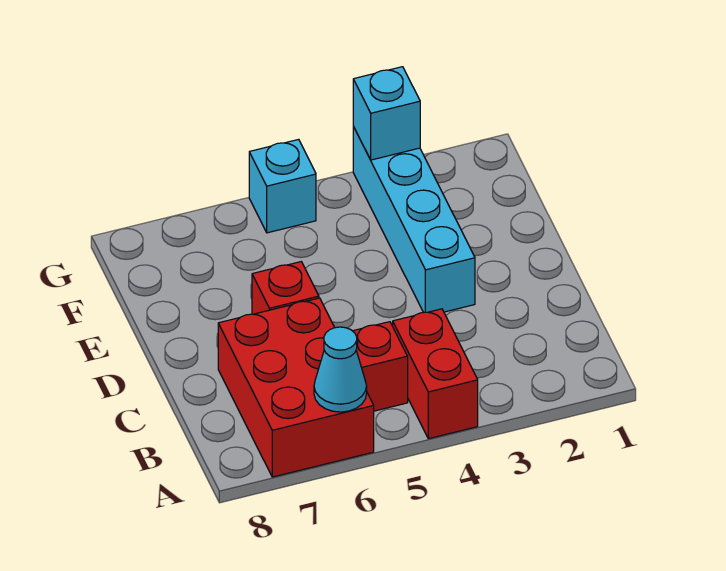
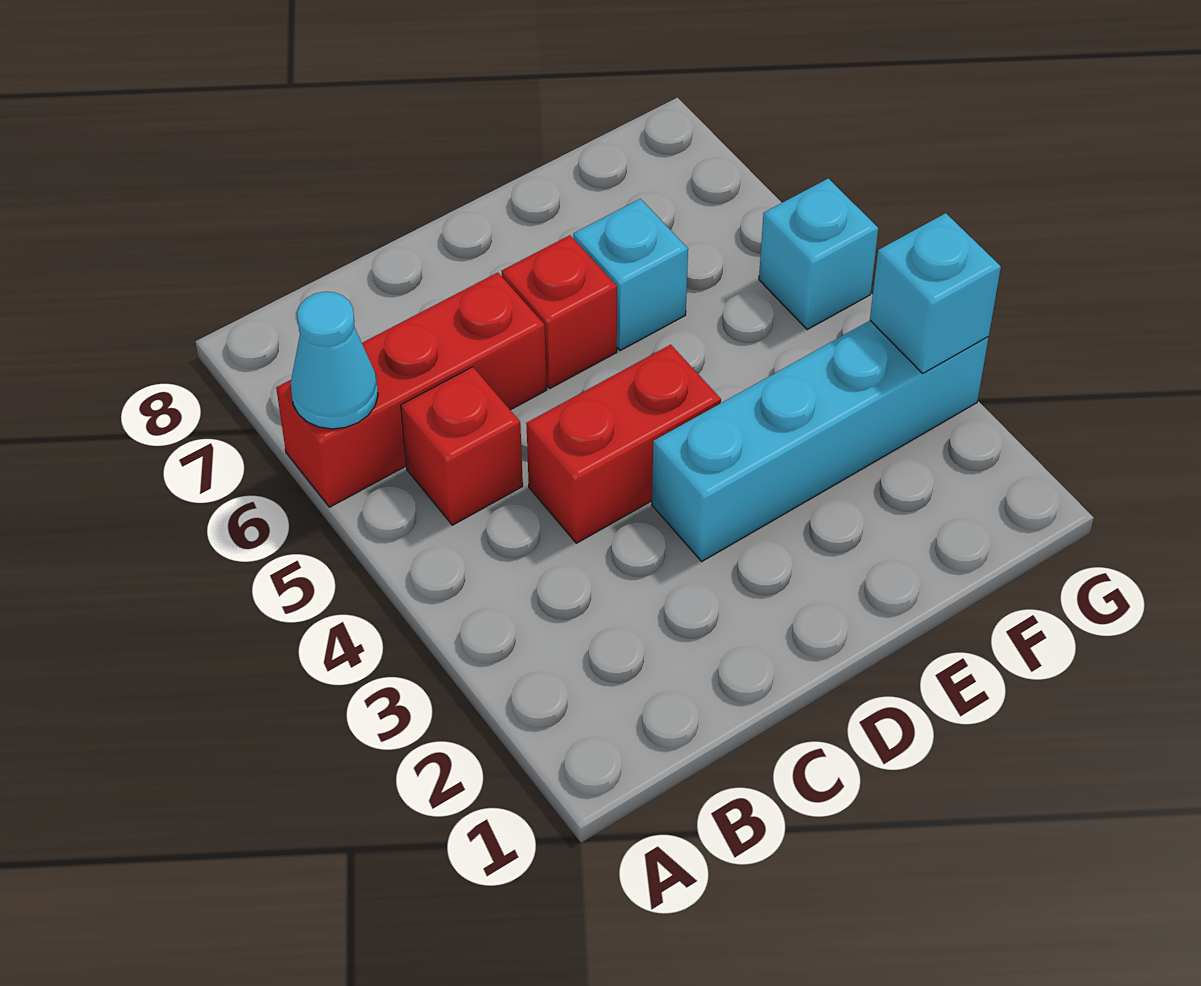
red 1x2 brick [393,309,478,439] -> red 1x2 brick moved to [526,345,721,543]
red 2x3 brick [218,298,374,477] -> red 1x3 brick [276,273,546,507]
none -> cyan 1x1 brick [573,199,688,351]

